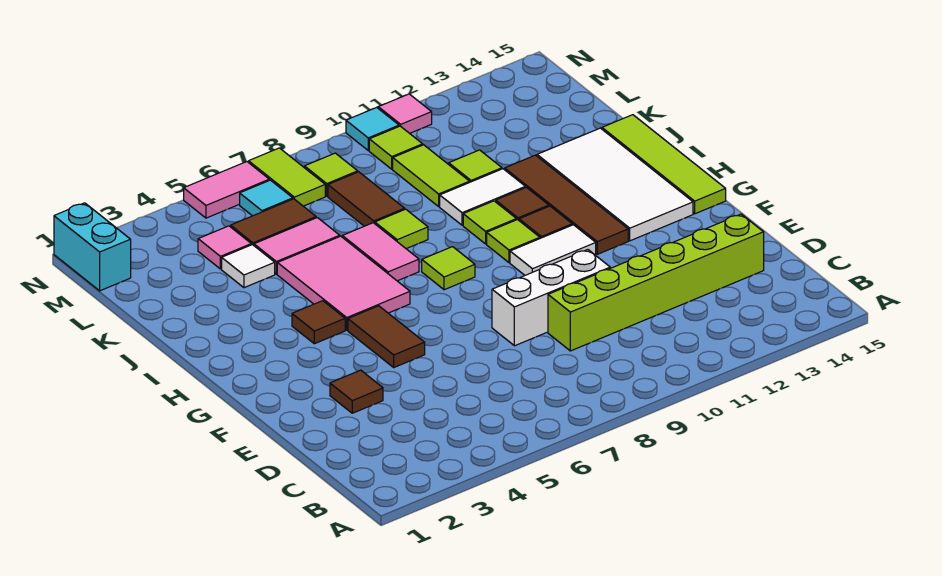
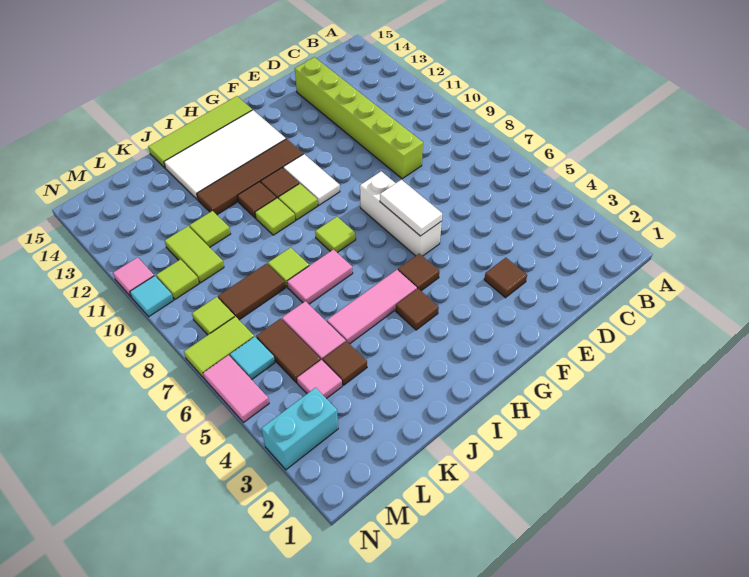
white 1x3 brick [492,250,610,346] -> white 1x3 brick moved to [360,171,442,256]
brown 1x2 tile [348,306,425,367] -> brown 1x1 tile [398,253,439,291]
pink 2x3 tile [277,236,410,330] -> pink 1x3 tile [327,270,417,344]
white 1x2 tile [440,169,525,225] -> white 1x2 tile moved to [380,180,442,236]
white 1x1 tile [222,245,275,288] -> brown 1x1 tile [323,341,367,385]
lime 1x2 tile [393,145,470,206] -> lime 1x2 tile turned to [165,226,224,283]
cyan 1x2 brick [54,203,131,291] -> cyan 1x2 brick moved to [261,388,338,470]

